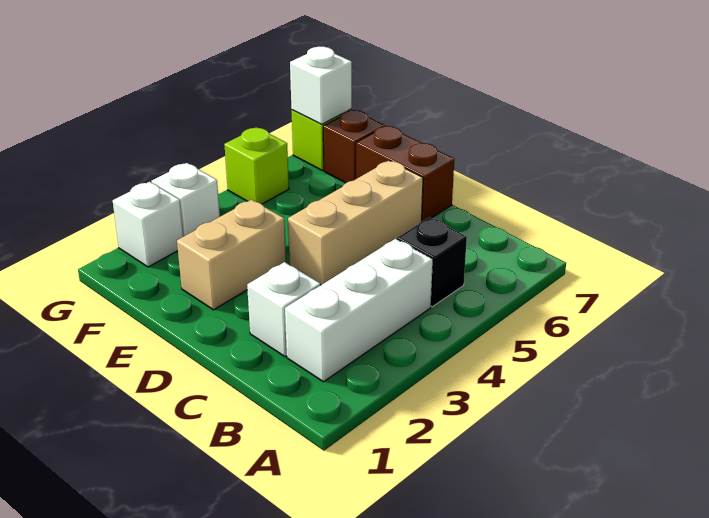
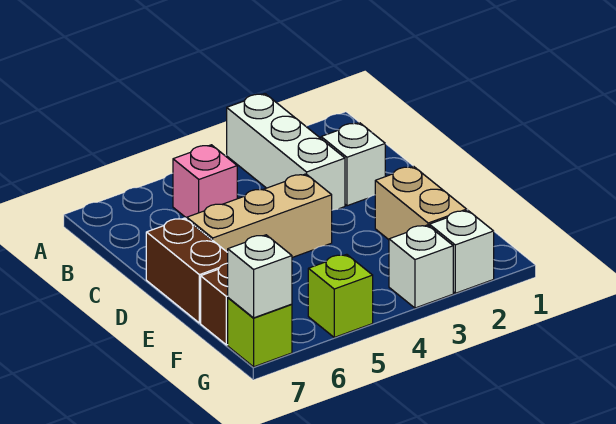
white 1x3 brick [285,239,433,382] -> white 1x3 brick turned to [227,94,345,210]
black 1x1 brick [397,217,467,307] -> pink 1x1 brick [173,145,237,218]
tan 1x2 brick [177,200,286,310] -> tan 1x2 brick turned to [375,166,467,240]

